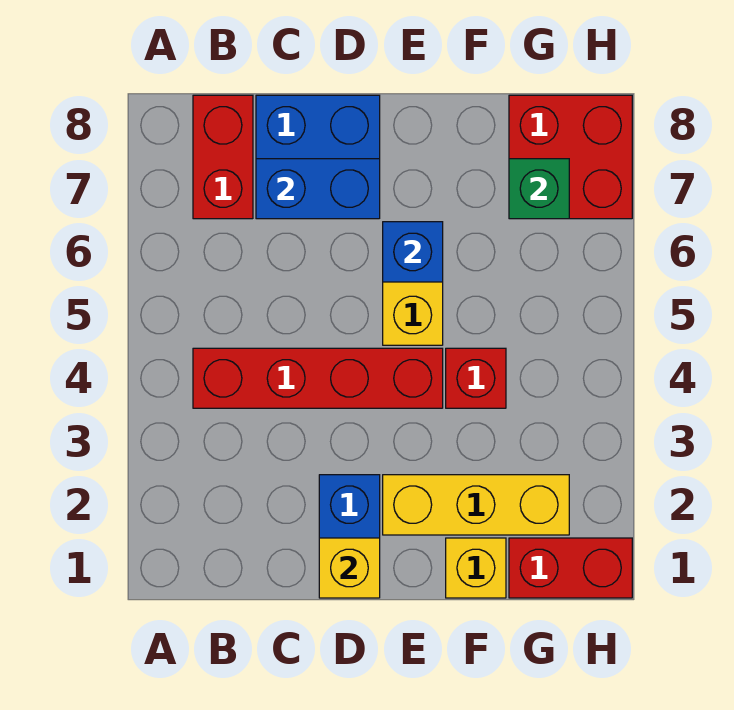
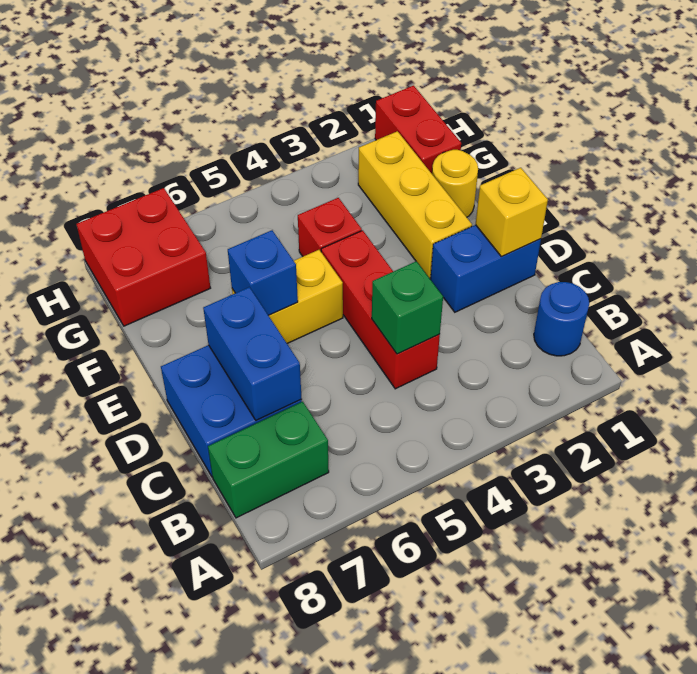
none -> blue 1x1 round brick [534,282,589,356]
red 1x4 brick [193,348,443,408] -> red 1x3 brick [321,230,440,389]
red 1x2 brick [193,95,253,219] -> green 1x2 brick [208,402,329,518]
yellow 1x1 brick [446,538,506,598] -> yellow 1x1 round brick [432,150,478,217]
green 1x1 brick [509,159,569,219] -> green 1x1 brick moved to [372,261,443,354]

